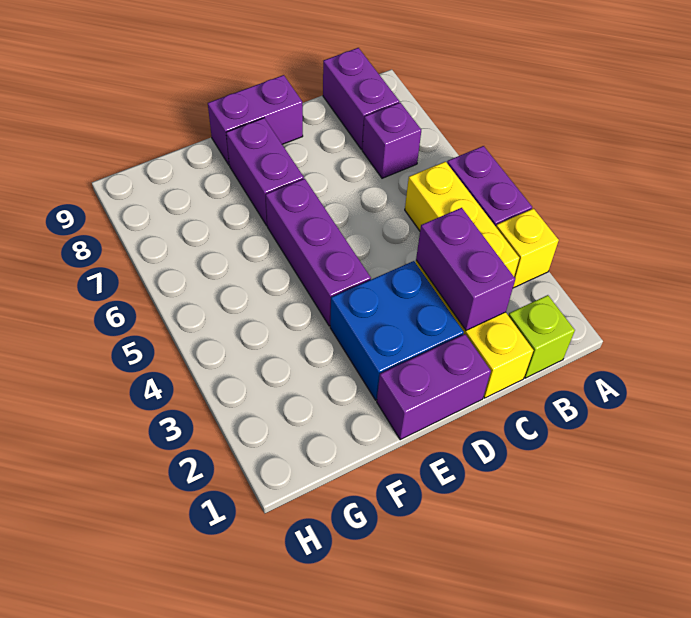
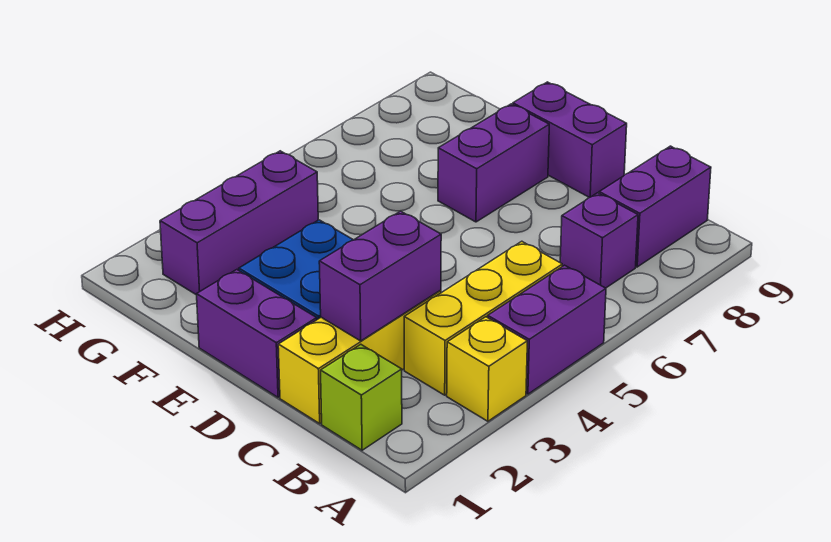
purple 1x3 brick [266,179,371,326] -> purple 1x3 brick moved to [160,151,318,295]

